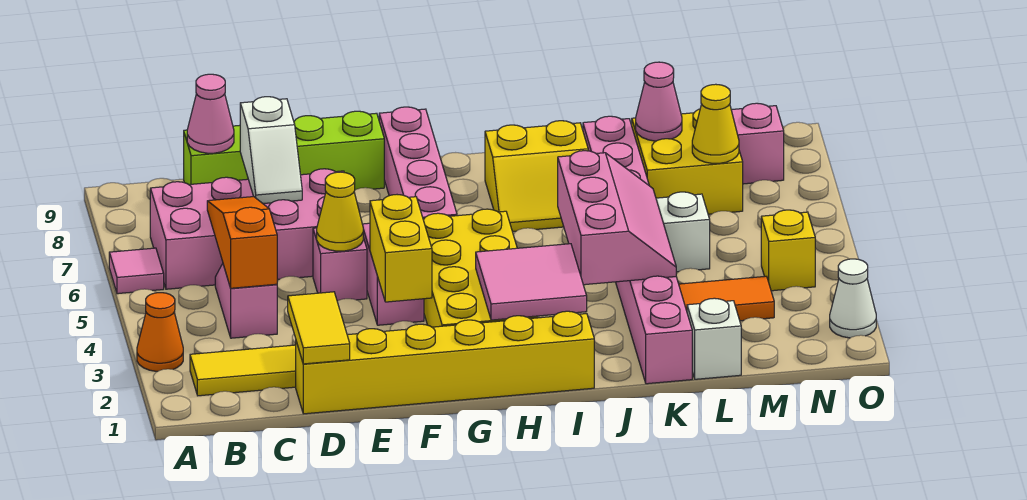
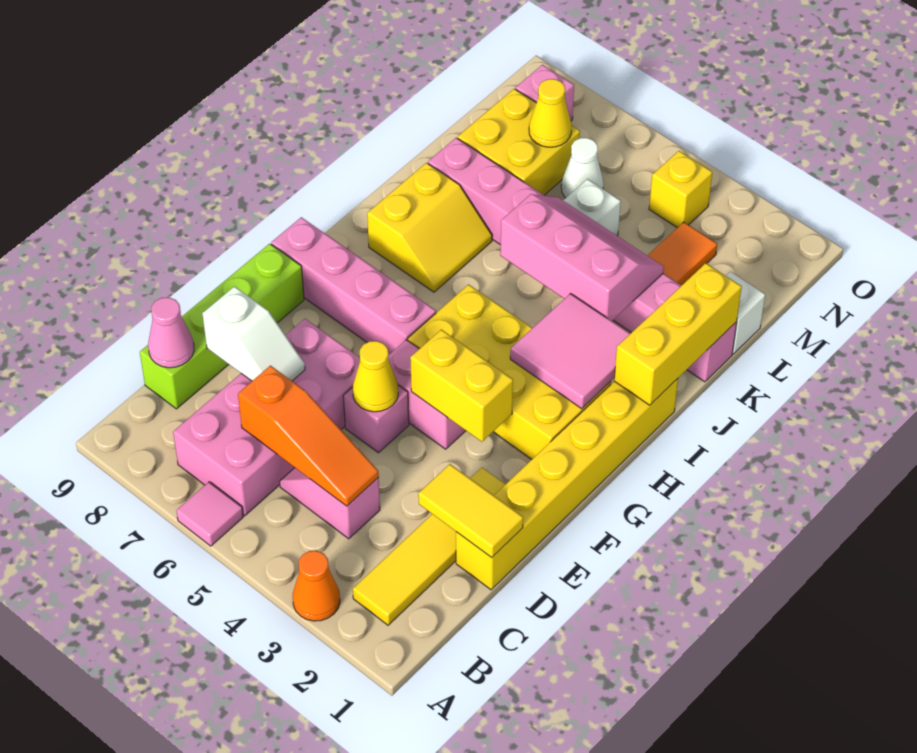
orange 1x3 slope [207,197,277,288] -> orange 1x3 slope turned to [238,366,379,506]
none -> yellow 1x3 brick [614,263,742,405]
pink 1x1 cone [636,62,682,141] -> none
white 1x1 cone [830,259,876,338] -> white 1x1 cone moved to [561,138,604,198]

